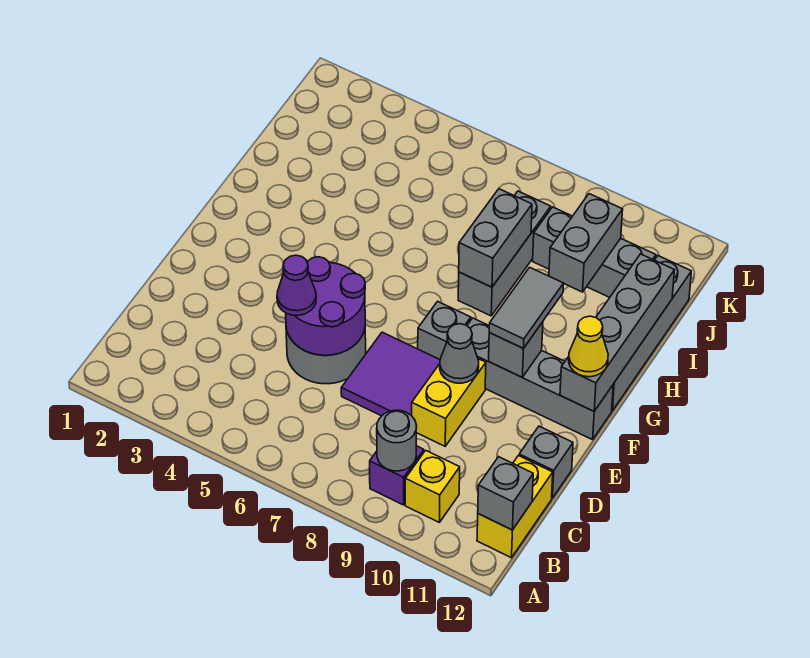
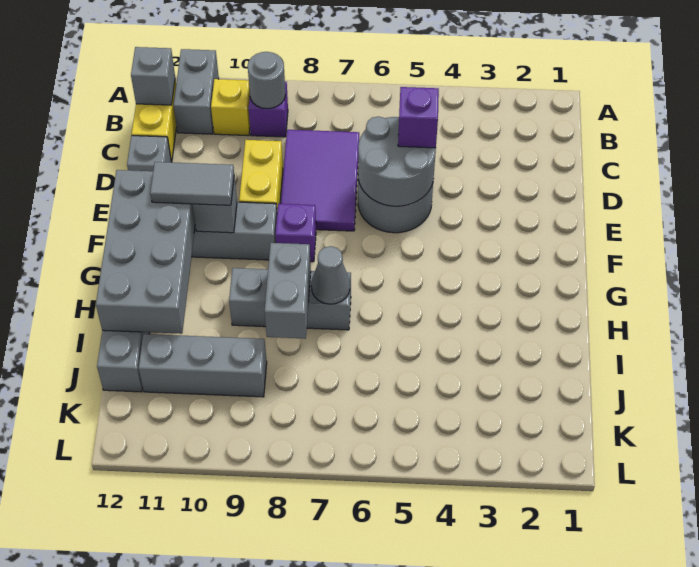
purple 2x2 round brick [286,257,365,355] -> grey 2x2 round brick [358,116,436,206]
purple 1x1 cone [277,255,316,315] -> purple 1x1 brick [398,87,439,148]
purple 2x2 tile [341,332,440,416] -> purple 2x3 tile [281,130,359,231]
grey 1x1 cone [440,324,479,383] -> grey 1x1 cone moved to [311,246,350,304]
grey 1x1 brick [418,301,471,359] -> purple 1x1 brick [275,203,316,262]
grey 1x2 tile [489,267,564,349] -> grey 1x2 tile turned to [150,162,234,205]
grey 1x4 brick [560,254,674,411] -> grey 2x4 brick [96,170,195,334]
yellow 1x1 cone [569,316,608,377] -> none
grey 1x3 brick [458,191,551,316] -> grey 1x3 brick turned to [229,268,351,330]
grey 1x2 brick [549,194,623,292] -> grey 1x2 brick moved to [173,49,219,134]

